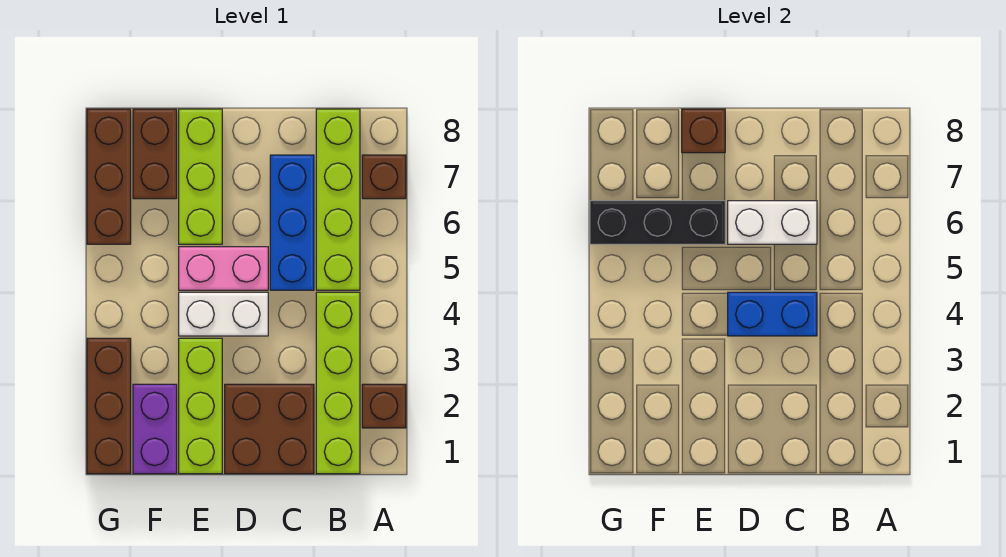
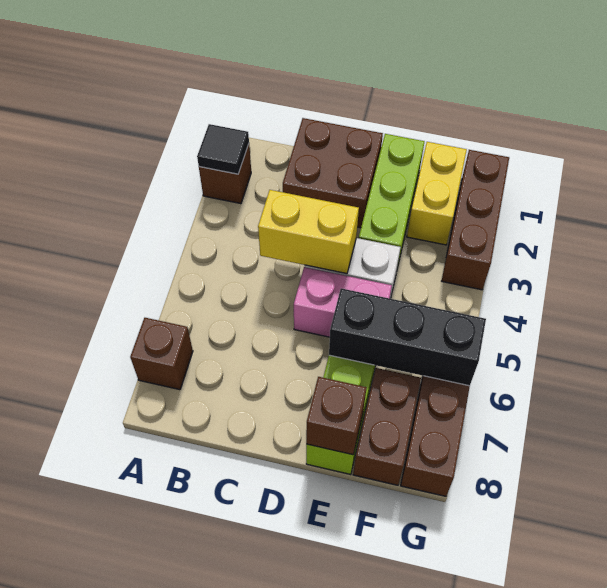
none -> black 1x1 tile [197,124,249,174]
lime 1x4 brick [316,292,360,474] -> none
lime 1x4 brick [316,109,360,290] -> none
blue 1x2 brick [728,292,817,336] -> yellow 1x2 brick [258,190,359,274]
blue 1x3 brick [270,155,314,290] -> none
white 1x2 brick [728,201,817,244] -> none
purple 1x2 brick [133,384,177,474] -> yellow 1x2 brick [407,142,467,245]

